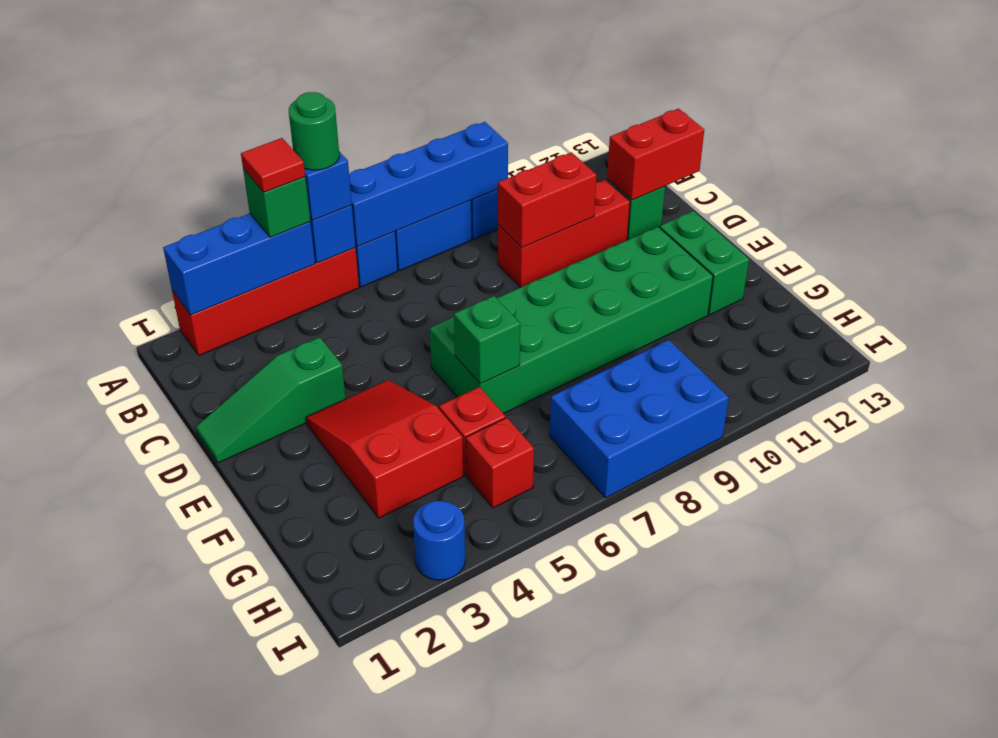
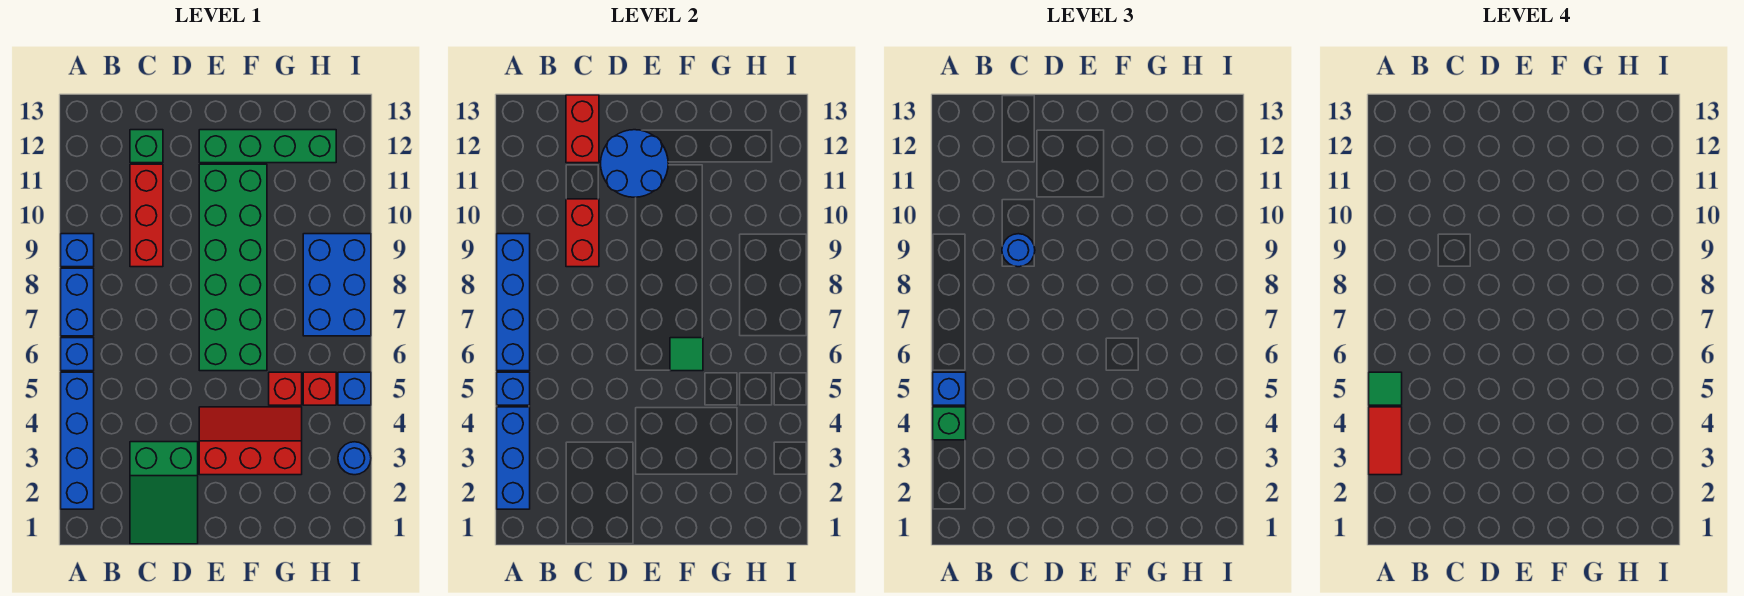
red 1x4 brick [172,248,359,355] -> blue 1x4 brick [61,372,94,509]
red 1x1 tile [241,138,305,192] -> red 1x2 tile [1369,407,1402,475]
green 1x1 round brick [289,92,339,170] -> green 1x1 tile [1369,372,1402,405]
none -> blue 1x1 round brick [1002,234,1035,267]
green 1x3 slope [196,337,346,463] -> green 2x3 slope [130,442,198,544]
none -> blue 2x2 round brick [601,130,668,197]
red 2x3 slope [306,380,463,518] -> red 2x3 slope turned to [199,407,302,475]
green 1x2 brick [660,211,749,315] -> green 1x4 brick [199,130,336,163]
green 1x1 brick [454,296,520,384] -> green 1x1 tile [670,338,703,371]
none -> blue 1x1 brick [338,372,371,405]

